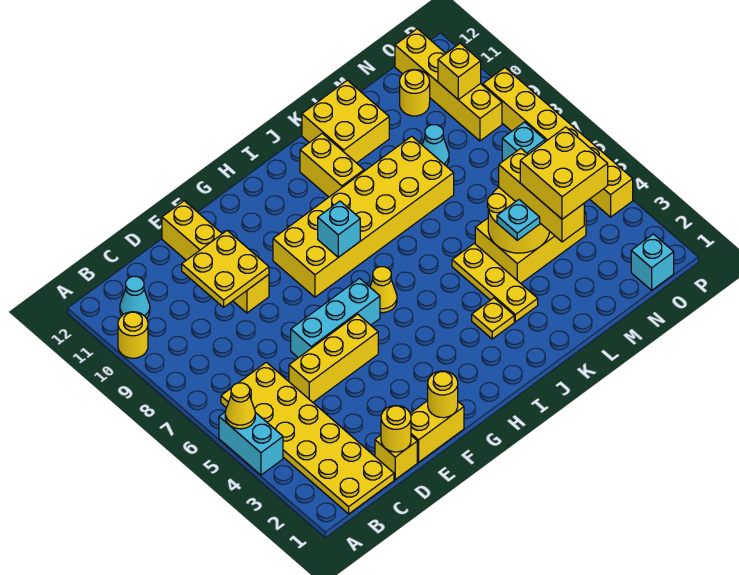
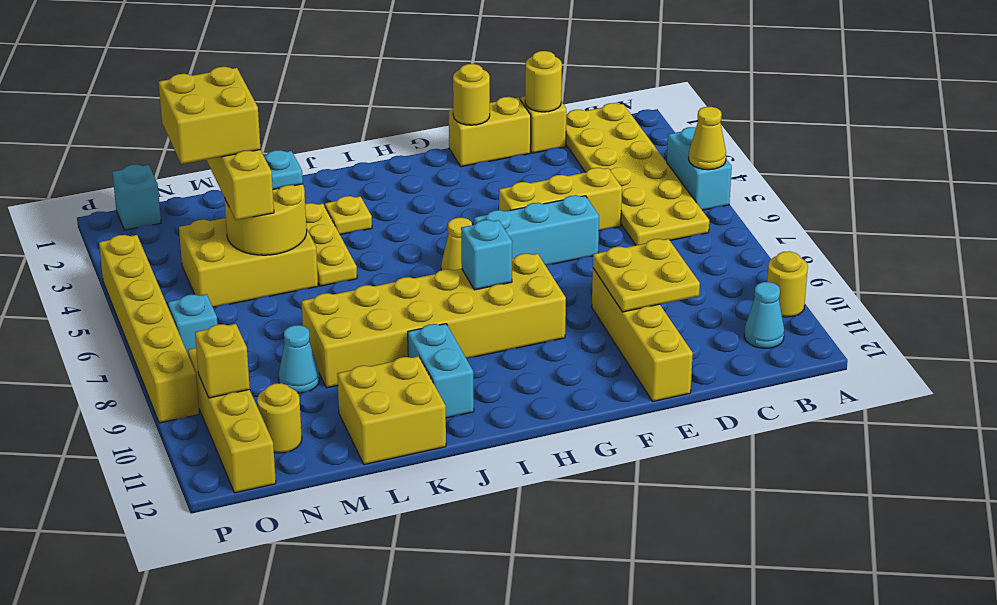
yellow 1x2 brick [300,133,364,197] -> cyan 1x2 brick [408,324,474,418]

